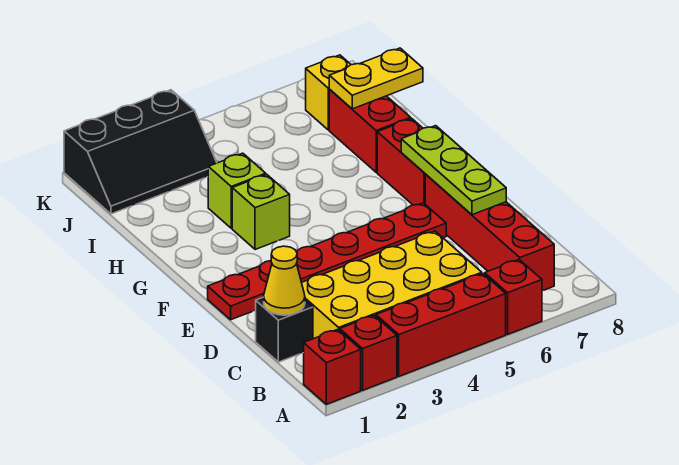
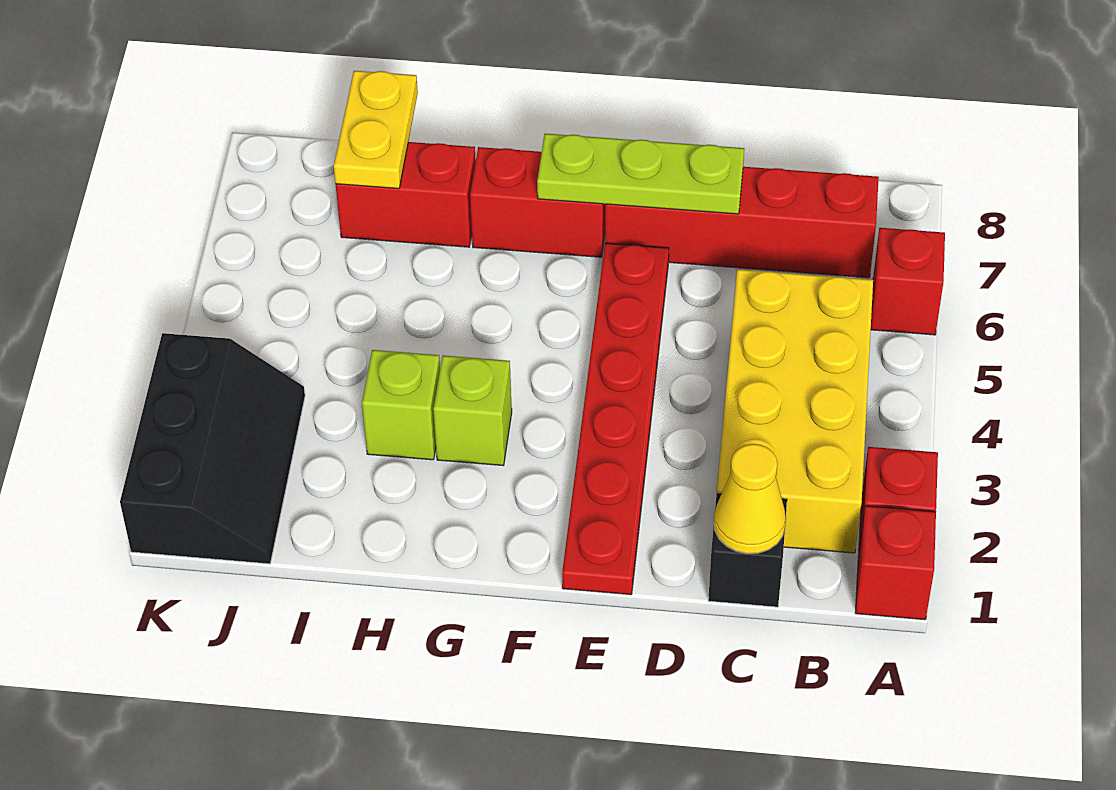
red 1x3 brick [376,274,506,376] -> none
yellow 1x1 brick [306,55,351,130] -> none

